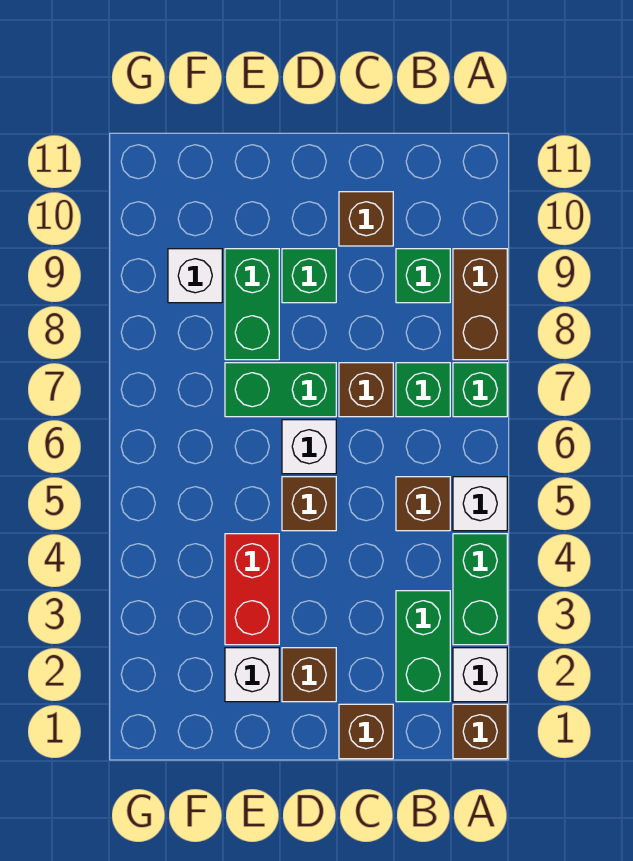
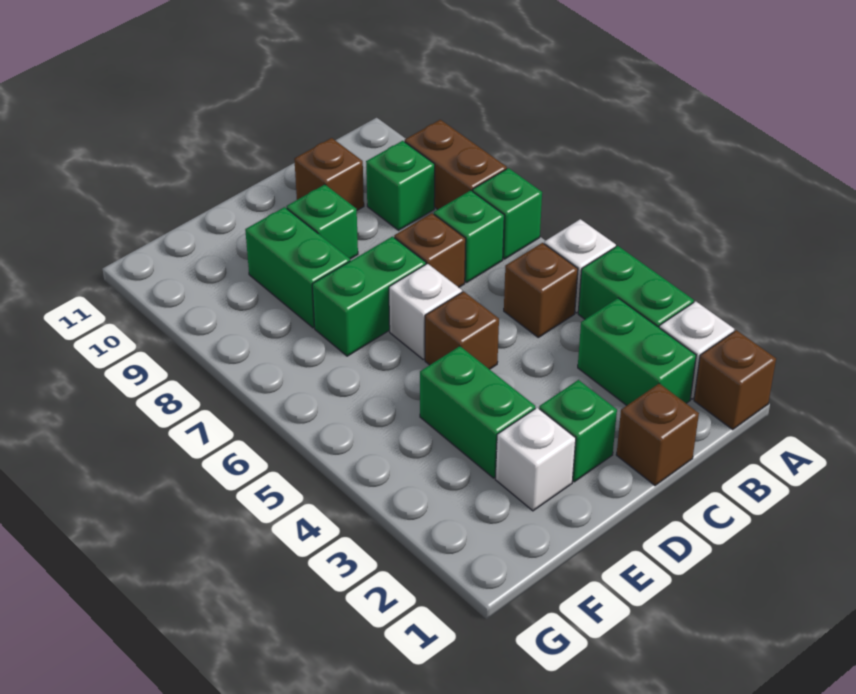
brown 1x1 brick [282,648,336,702] -> green 1x1 brick [539,380,617,482]
red 1x2 brick [225,534,279,645] -> green 1x2 brick [420,346,535,478]
white 1x1 brick [168,249,222,303] -> none

